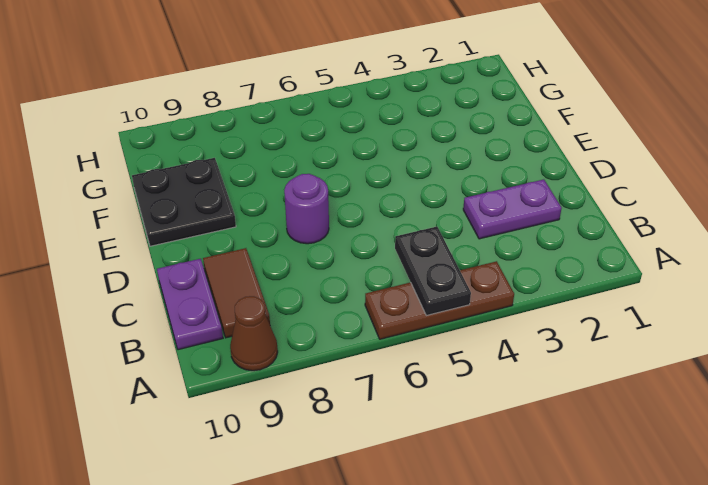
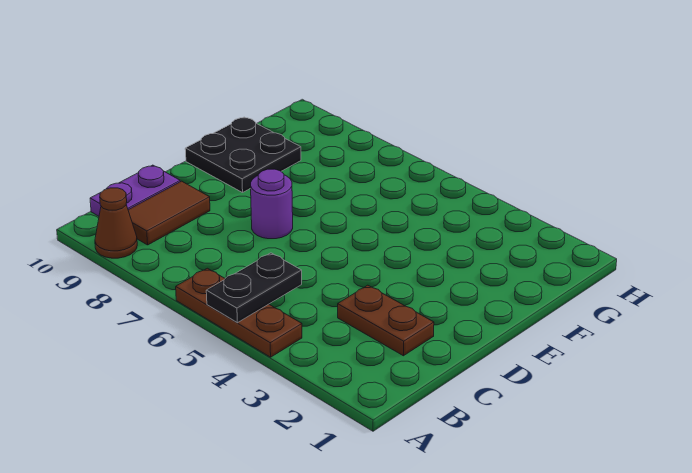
purple 1x2 plate [463,179,562,239] -> brown 1x2 plate [338,285,434,356]

